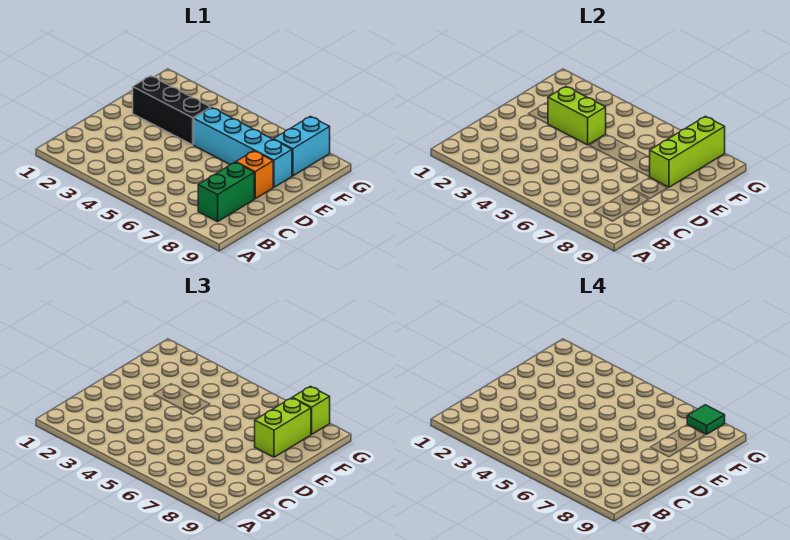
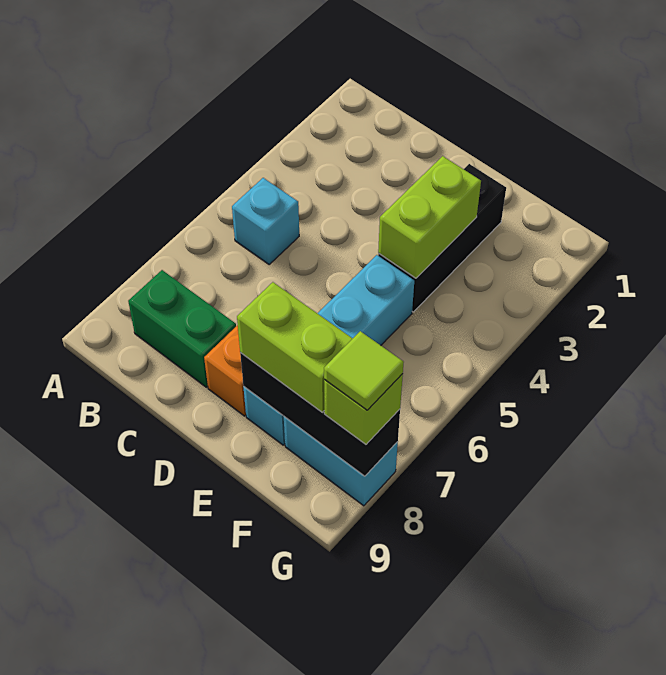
none -> cyan 1x1 brick [232,178,299,264]
lime 1x3 brick [650,116,725,187] -> black 1x3 brick [240,353,400,476]
green 1x1 tile [687,405,725,434] -> lime 1x1 tile [324,331,404,410]

